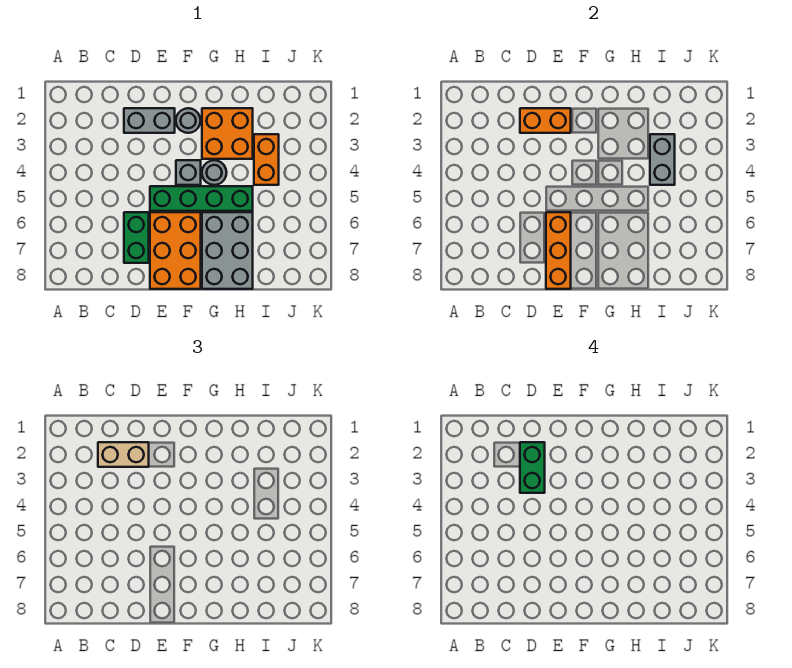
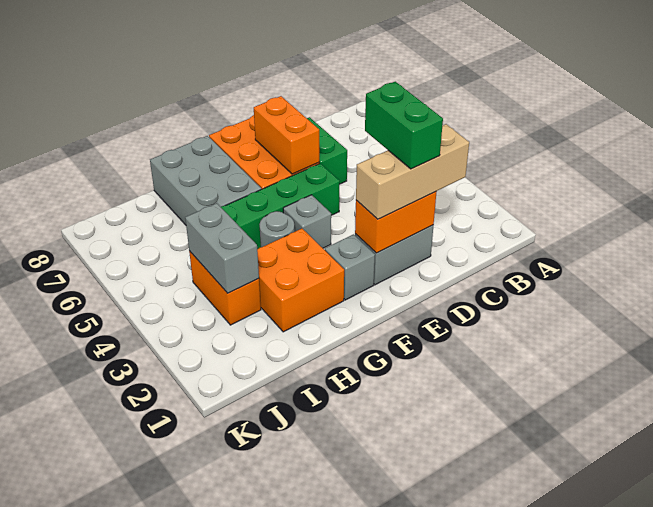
tan 1x2 brick [98,442,149,467] -> tan 1x3 brick [356,124,469,219]
orange 1x3 brick [546,212,571,289] -> orange 1x2 brick [254,96,319,174]
grey 1x1 round brick [176,108,201,133] -> grey 1x1 brick [325,234,375,300]

